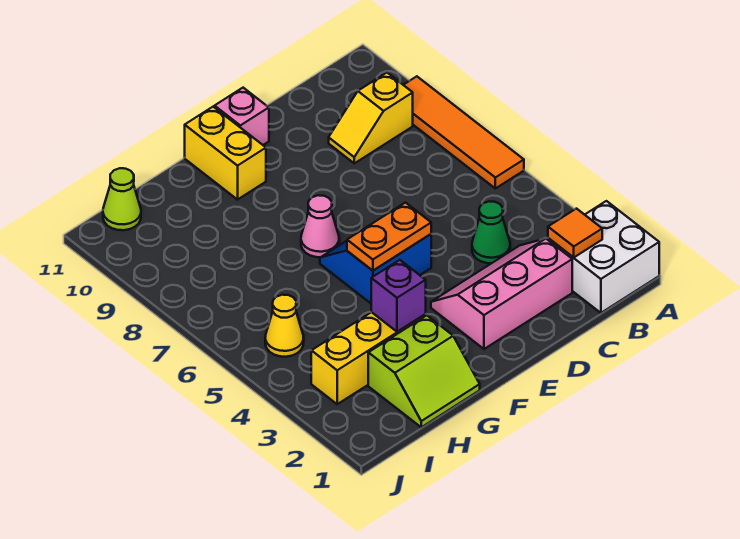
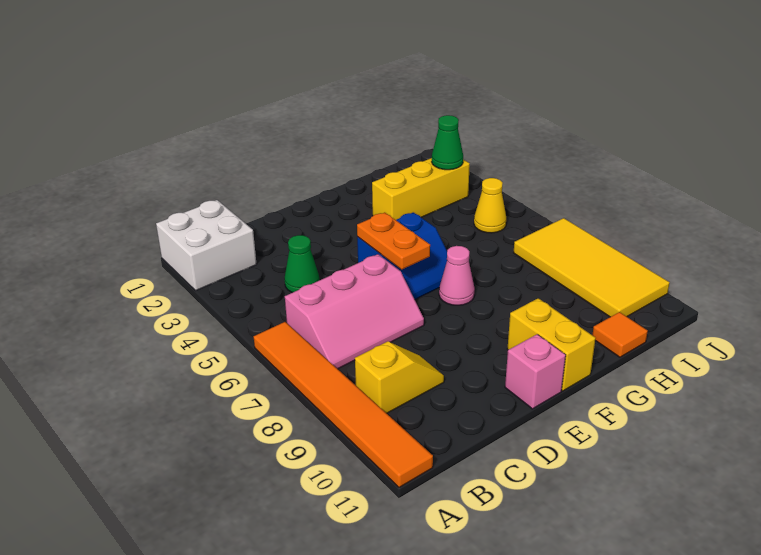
orange 1x4 tile [404,76,524,188] -> orange 1x6 tile [254,322,433,487]
orange 1x1 tile [548,209,602,258] -> orange 1x1 tile moved to [592,312,648,357]
pink 2x3 slope [431,239,572,349] -> pink 2x3 slope moved to [285,254,424,369]
orange 1x2 plate [347,203,431,271] -> orange 1x2 plate turned to [357,213,430,269]
lime 2x2 slope [368,315,480,427] -> none
purple 1x1 brick [371,260,426,332] -> none
none -> green 1x1 cone [432,115,463,170]
none -> yellow 2x4 tile [514,218,670,317]
lime 1x1 cone [103,168,141,230] -> none

